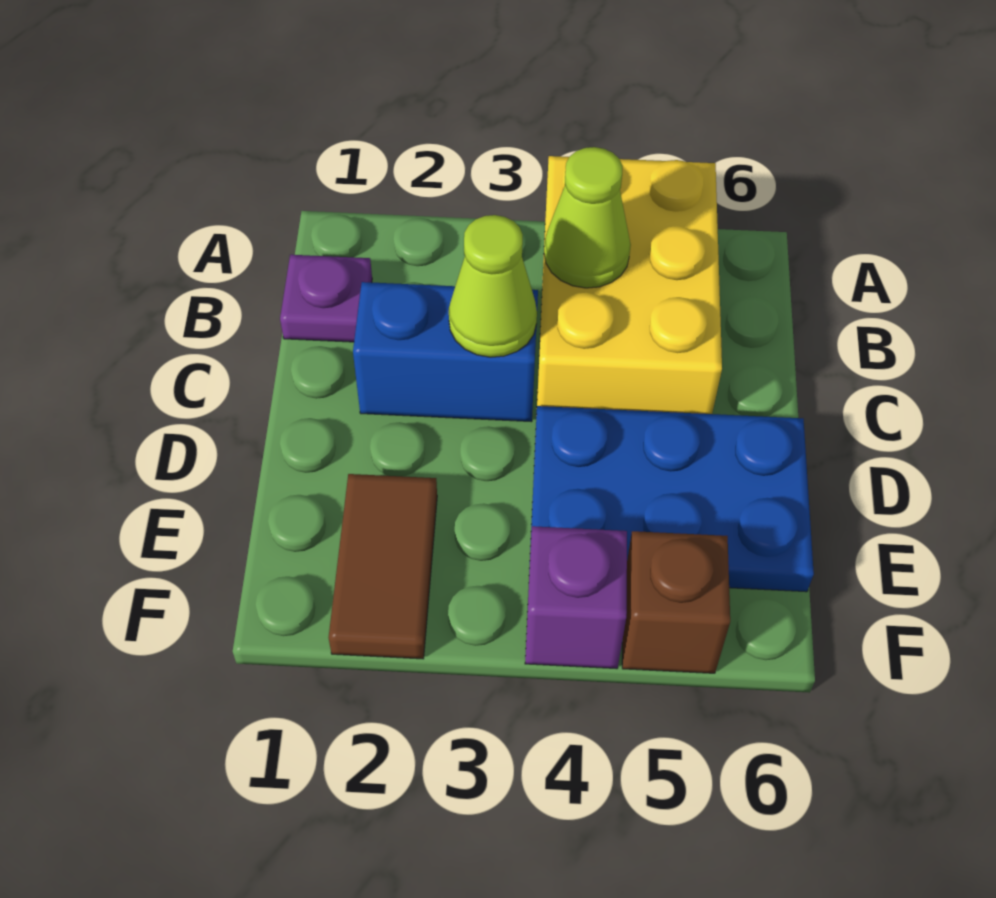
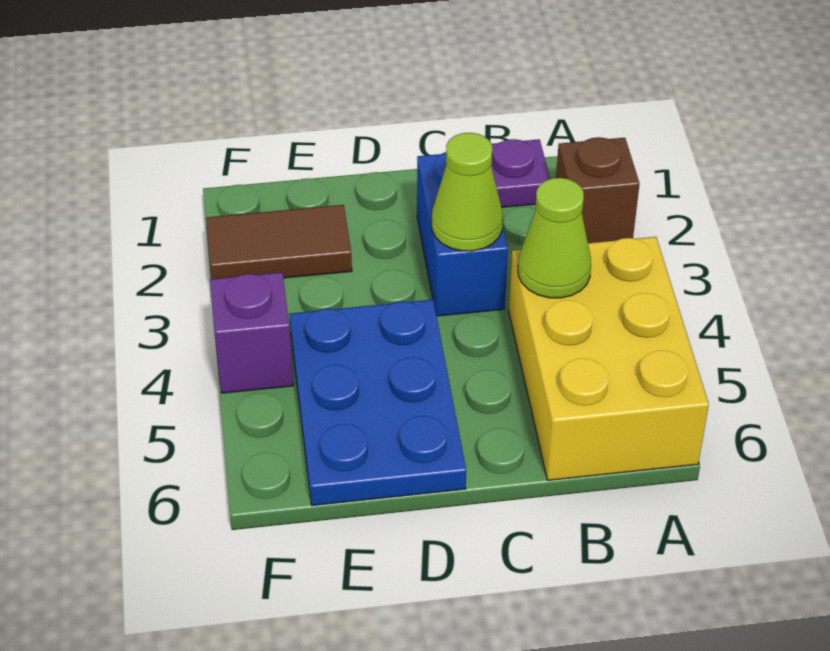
yellow 2x3 brick [537,156,722,414] -> yellow 2x3 brick turned to [509,237,709,480]
brown 1x1 brick [622,531,730,673] -> brown 1x1 brick moved to [556,137,640,243]

